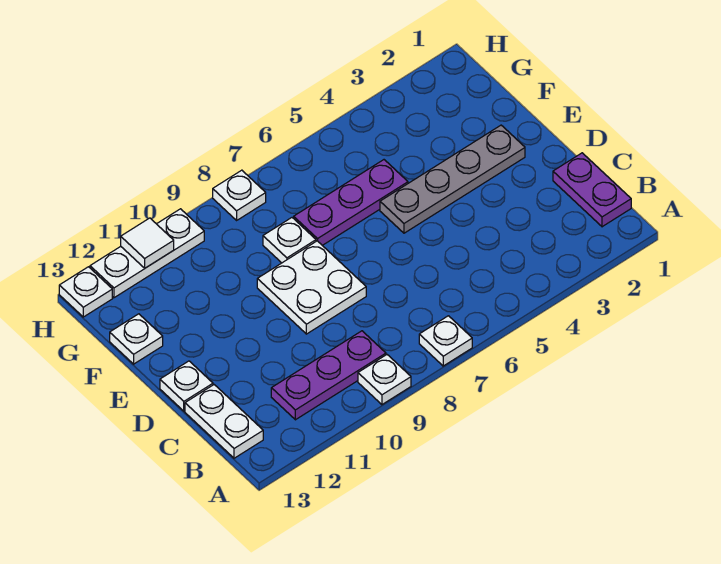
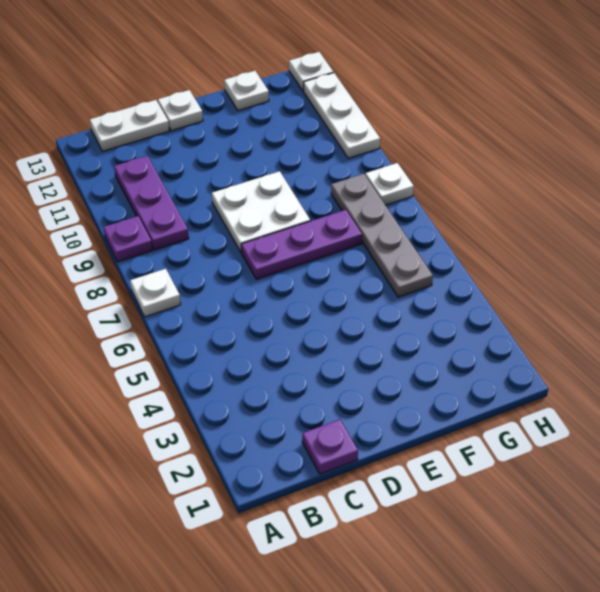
white 1x1 plate [358,355,411,405] -> purple 1x1 plate [104,216,152,262]
purple 1x2 plate [553,153,631,227] -> purple 1x1 plate [302,419,358,474]
grey 1x4 plate [380,125,525,233] -> grey 1x4 plate moved to [331,174,433,297]
purple 1x3 plate [294,160,408,245] -> purple 1x3 plate turned to [241,210,362,279]
white 1x1 plate [263,218,316,263] -> none
white 1x1 tile [121,218,174,268] -> none

